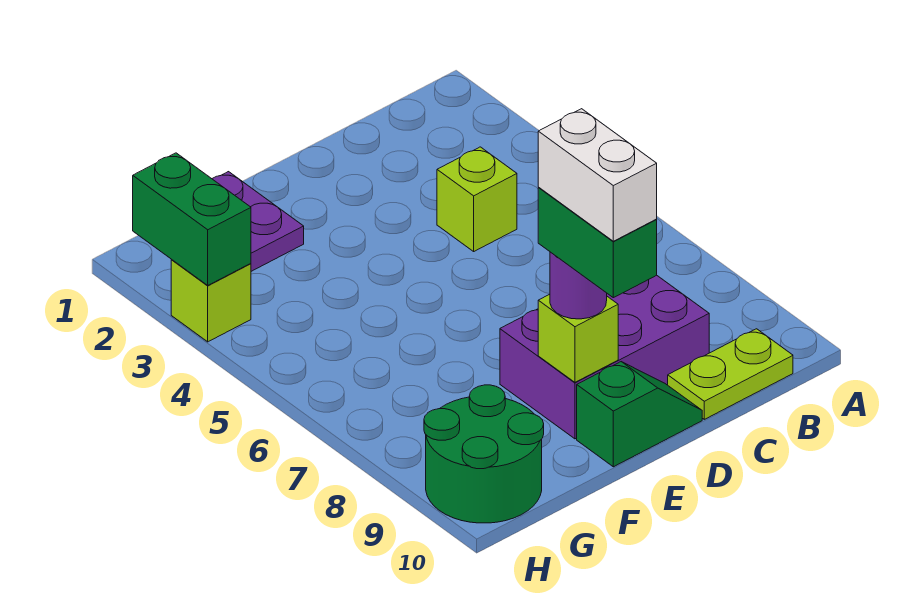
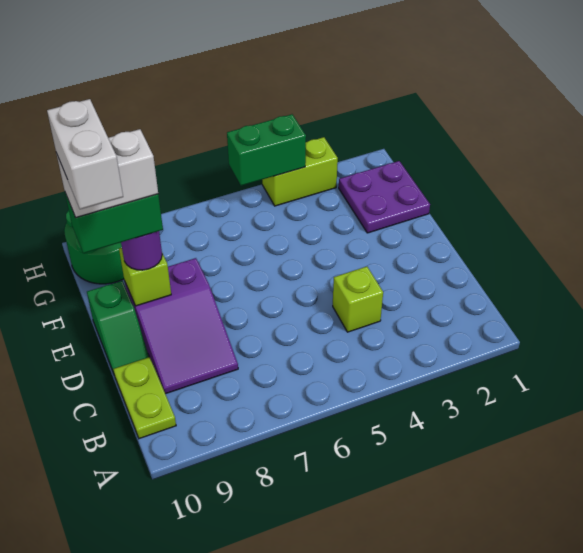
purple 2x3 brick [500,275,709,439] -> purple 2x3 slope [125,258,238,394]
none -> white 1x2 brick [47,99,123,209]
green 1x2 brick [133,153,251,285] -> green 1x2 brick moved to [227,114,306,186]
lime 1x1 brick [171,259,251,342] -> lime 1x2 brick [262,137,338,206]

